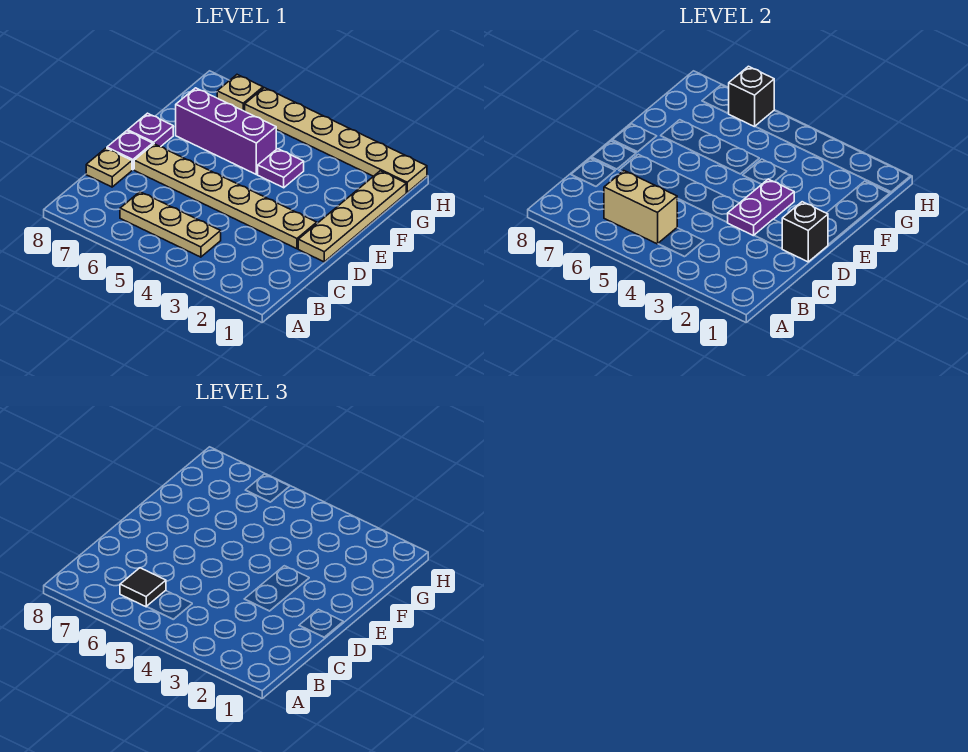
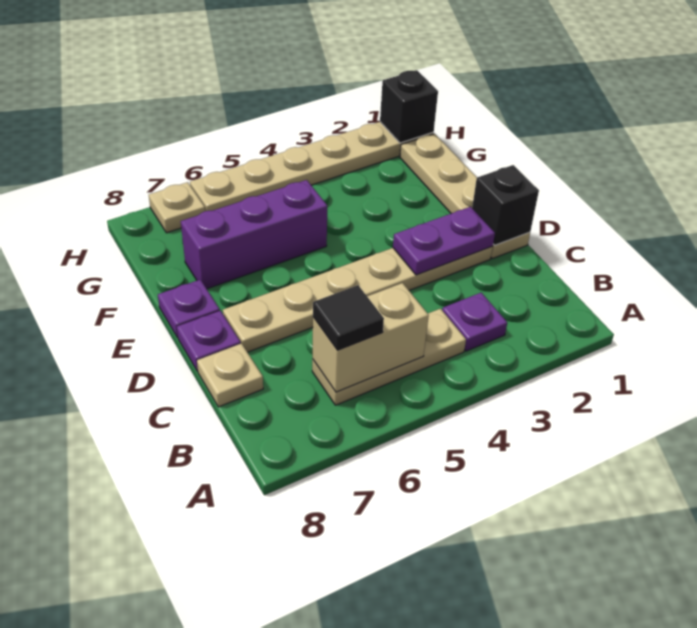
purple 1x2 plate [727,179,794,236] -> purple 1x2 plate turned to [393,207,495,275]
purple 1x1 plate [258,149,304,188] -> purple 1x1 plate moved to [442,293,507,351]
black 1x1 brick [729,66,774,127] -> black 1x1 brick moved to [380,70,438,143]

